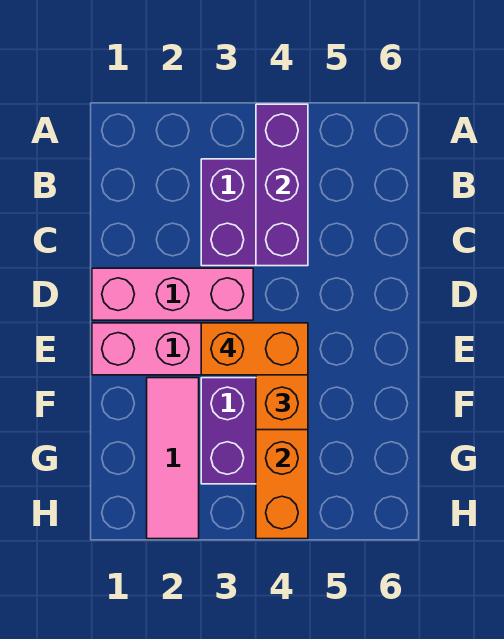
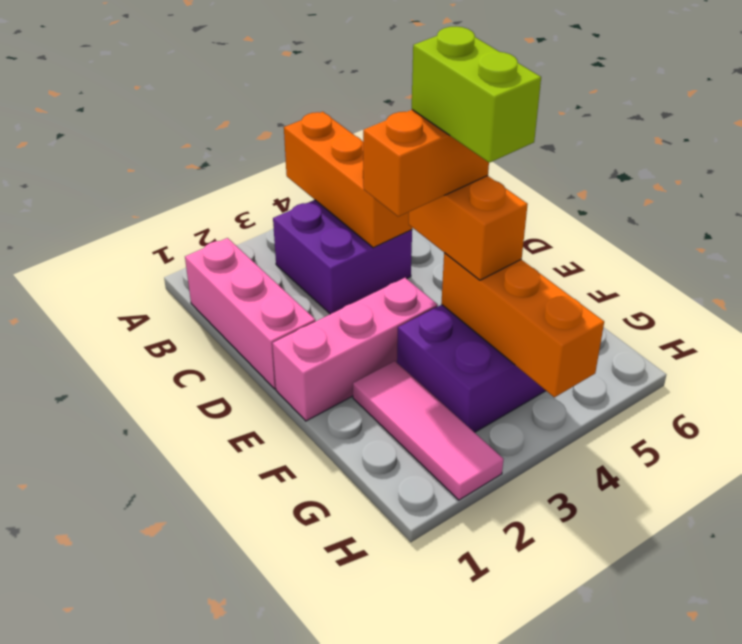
purple 1x3 brick [256,104,308,266] -> orange 1x3 brick [284,112,412,248]
pink 1x3 brick [92,268,253,320] -> pink 1x3 brick turned to [185,238,316,389]
none -> lime 1x2 brick [412,27,541,163]

